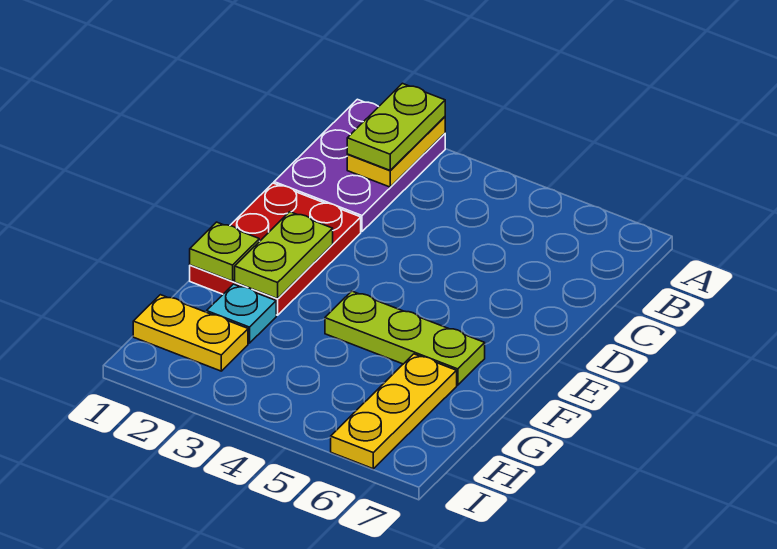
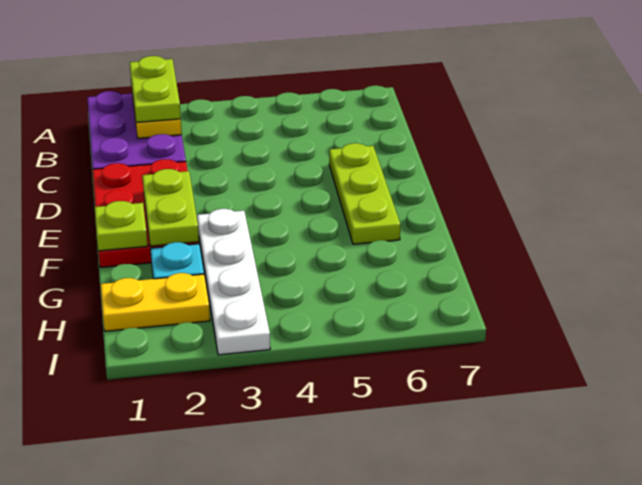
none -> white 1x4 plate [197,209,270,355]
lime 1x3 plate [325,291,485,385] -> lime 1x3 plate turned to [329,143,400,244]
yellow 1x3 plate [331,354,457,469] -> none

